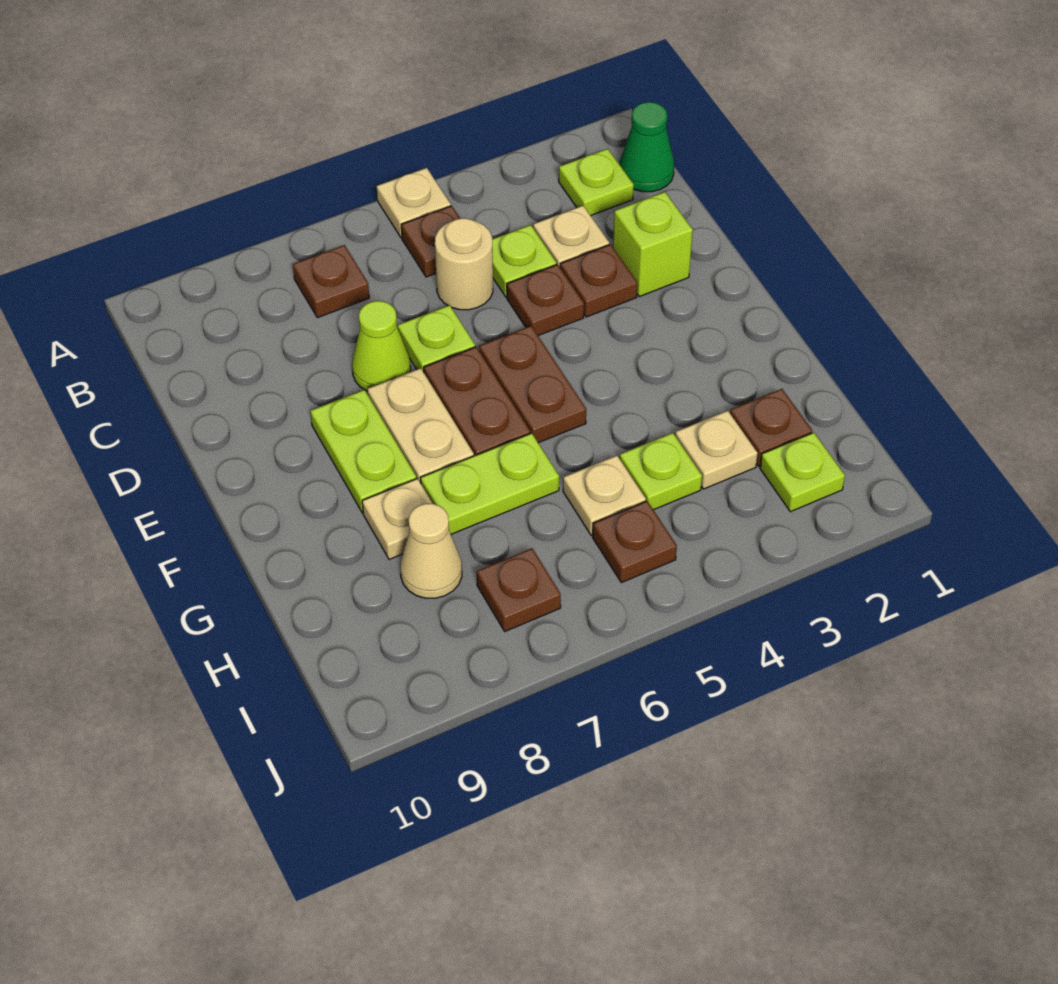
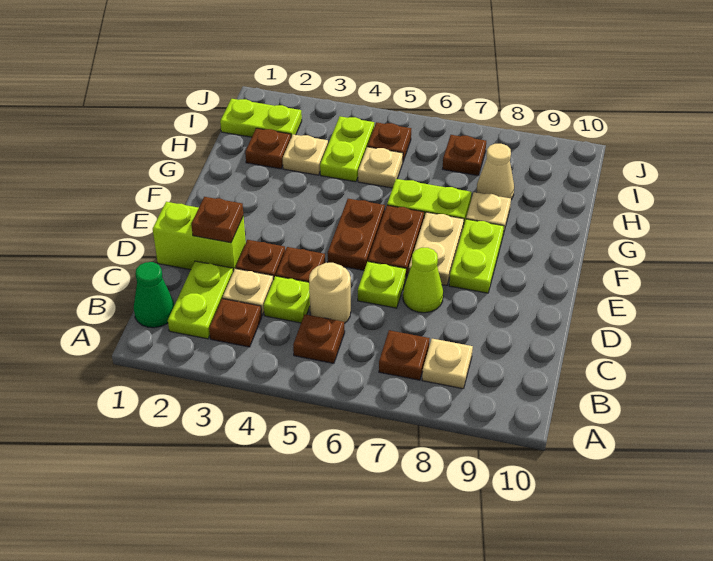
tan 1x1 plate [377,168,451,238] -> tan 1x1 plate moved to [422,339,473,389]
lime 1x1 plate [559,149,634,216] -> lime 1x2 plate [168,261,233,339]
none -> brown 1x1 plate [209,299,262,347]
lime 1x1 brick [613,192,693,296] -> lime 1x2 brick [153,202,246,271]
none -> brown 1x1 plate [191,197,243,243]
lime 1x1 plate [620,433,702,510] -> lime 1x2 plate [320,117,374,182]
lime 1x1 plate [760,433,845,512] -> lime 1x2 plate [220,99,302,137]

